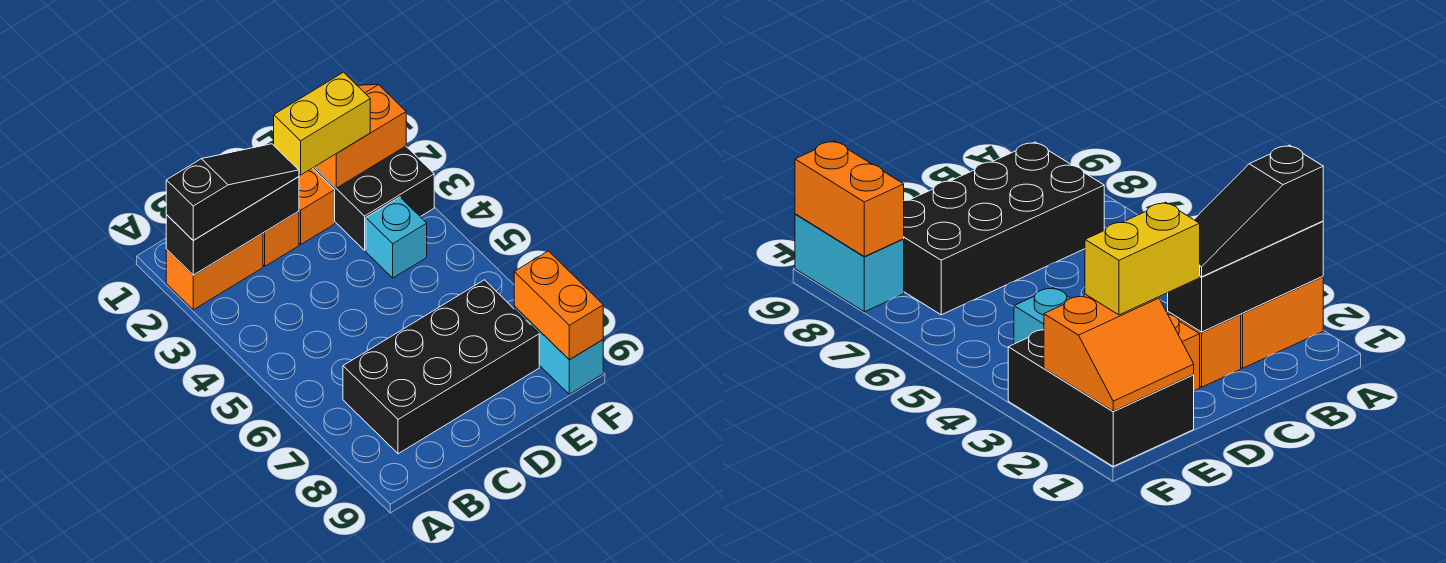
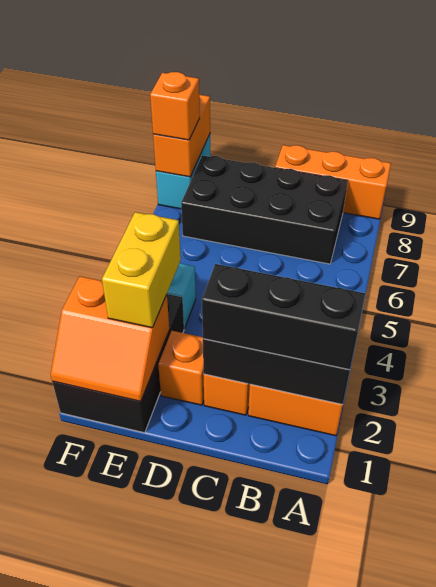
black 1x3 slope [166,144,299,240] -> black 1x3 brick [202,264,365,370]
none -> orange 1x3 brick [275,145,391,219]
yellow 1x2 brick [274,72,370,175] -> yellow 1x2 brick turned to [102,212,181,328]
none -> orange 1x1 brick [150,72,200,140]

